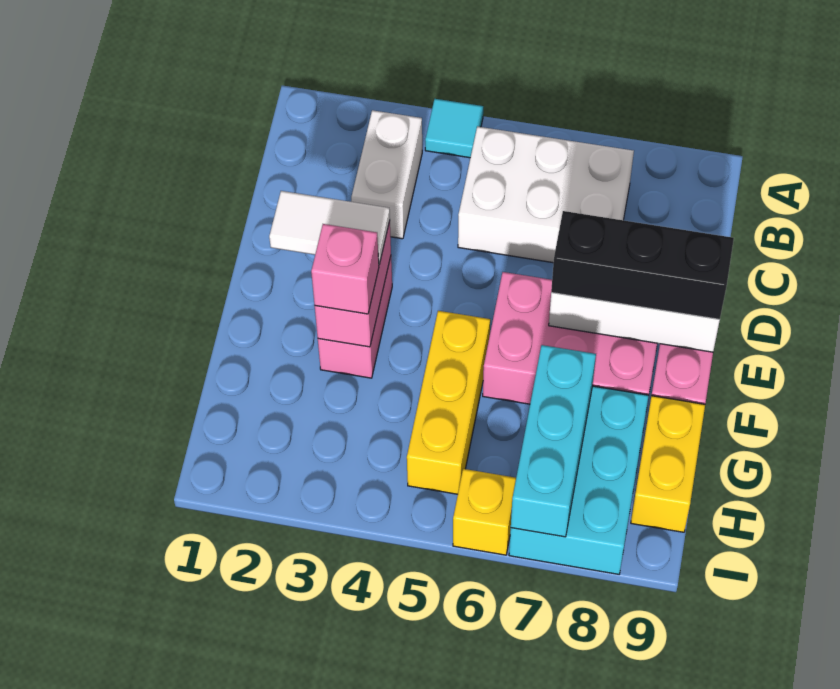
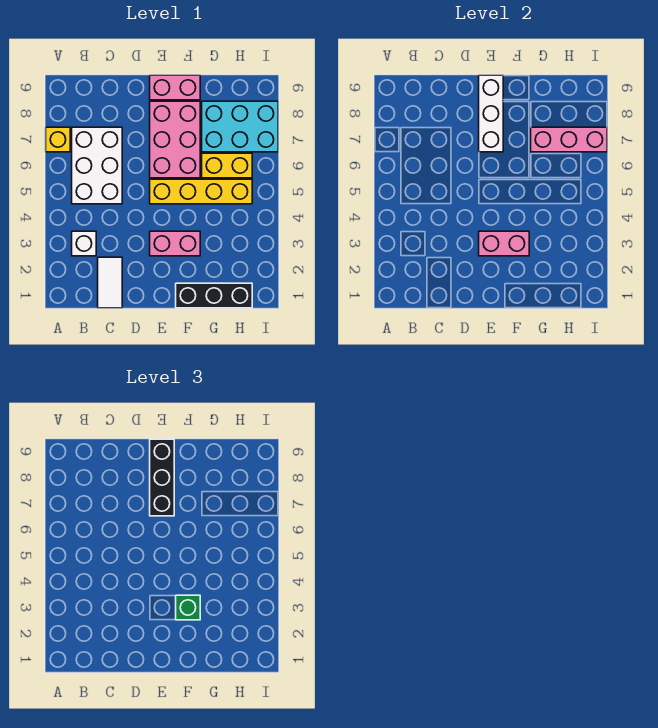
cyan 1x1 tile [425,99,483,158] -> none
white 1x2 brick [351,110,422,239] -> white 1x1 brick [72,231,96,256]
white 1x2 tile [269,191,390,264] -> white 1x2 tile moved to [98,257,122,308]
none -> black 1x3 brick [176,283,252,308]
pink 1x1 brick [311,224,379,314] -> green 1x1 brick [176,595,200,620]
yellow 1x3 brick [407,311,490,494] -> yellow 1x4 brick [150,179,252,204]
cyan 1x3 brick [511,345,596,537] -> pink 1x3 brick [531,127,607,152]
yellow 1x2 brick [631,396,705,532] -> yellow 1x2 brick moved to [202,153,252,178]
yellow 1x1 brick [453,469,516,555] -> yellow 1x1 brick moved to [46,127,70,152]

